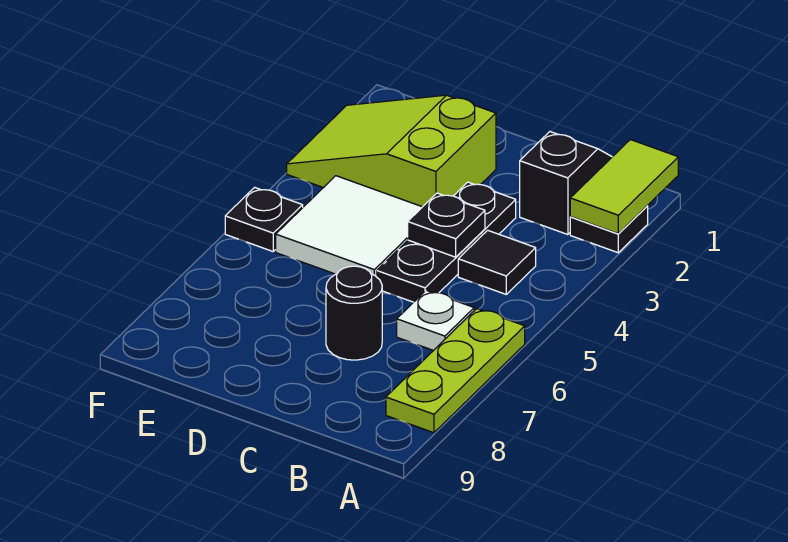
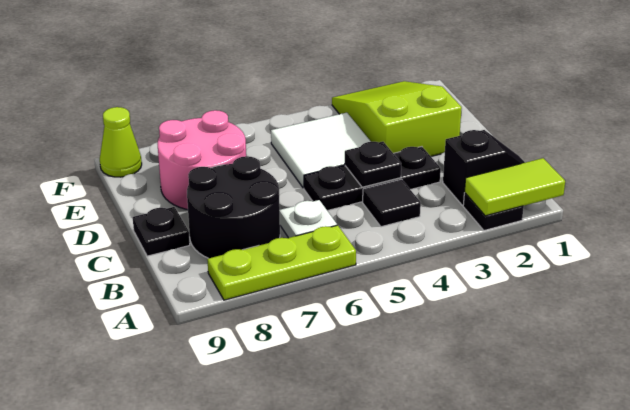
black 1x1 round brick [326,266,382,360] -> black 2x2 round brick [187,156,280,258]
none -> pink 2x2 round brick [158,110,246,210]
black 1x1 plate [225,187,303,251] -> black 1x1 plate moved to [133,207,190,256]
none -> lime 1x1 cone [100,107,142,177]

